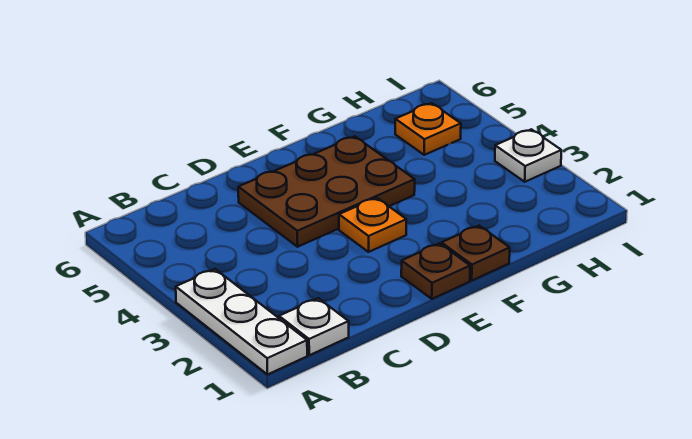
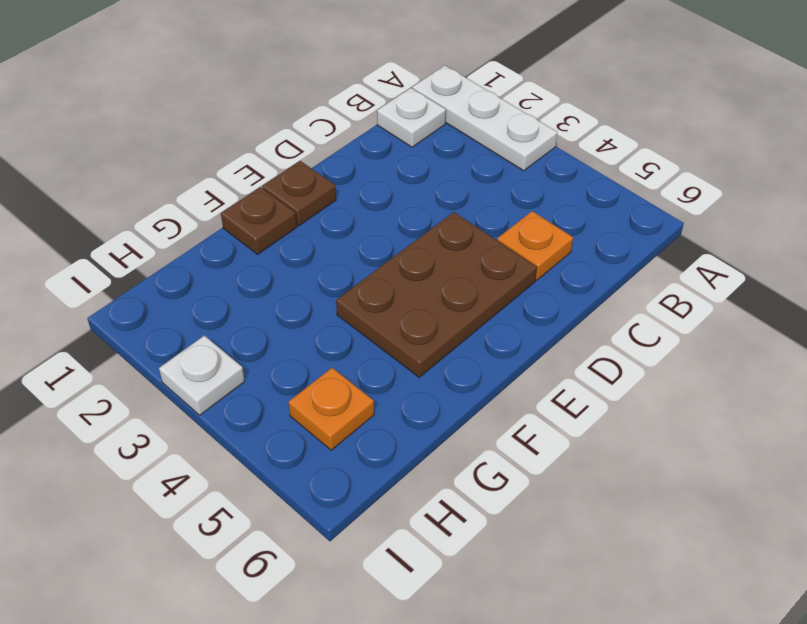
orange 1x1 plate [339,198,406,252] -> orange 1x1 plate moved to [497,211,573,280]

